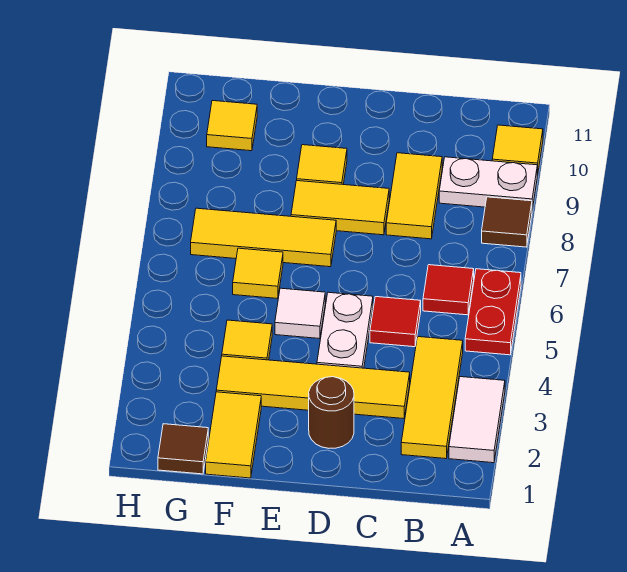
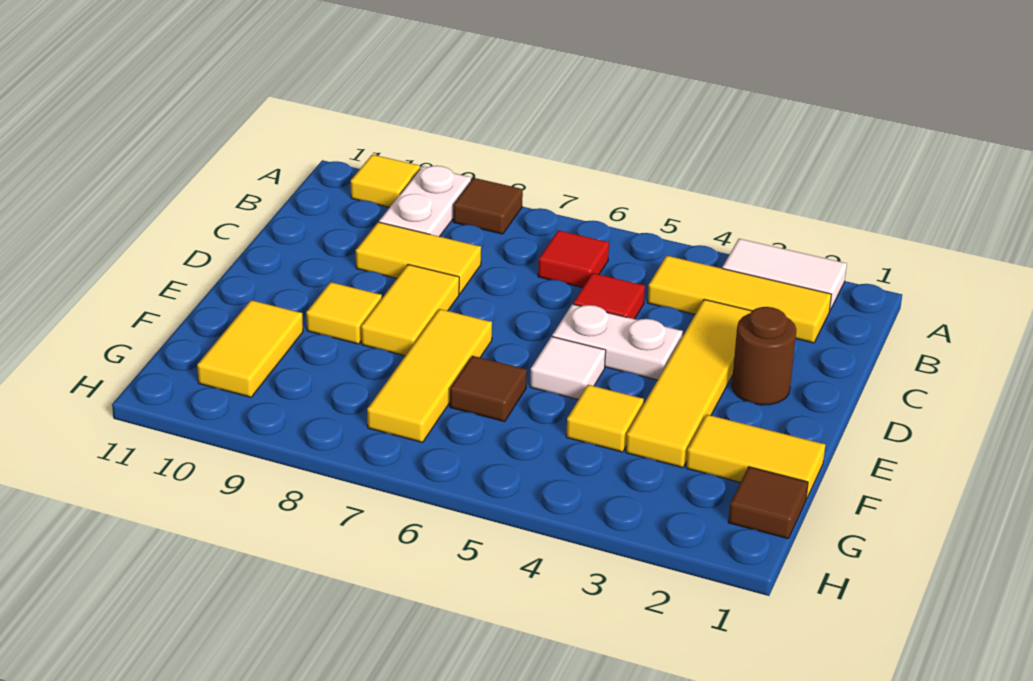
red 1x2 plate [465,269,521,355] -> none
yellow 1x1 tile [233,248,283,299] -> brown 1x1 tile [450,356,527,422]
yellow 1x1 tile [207,101,257,151] -> yellow 1x2 tile [197,300,303,397]

